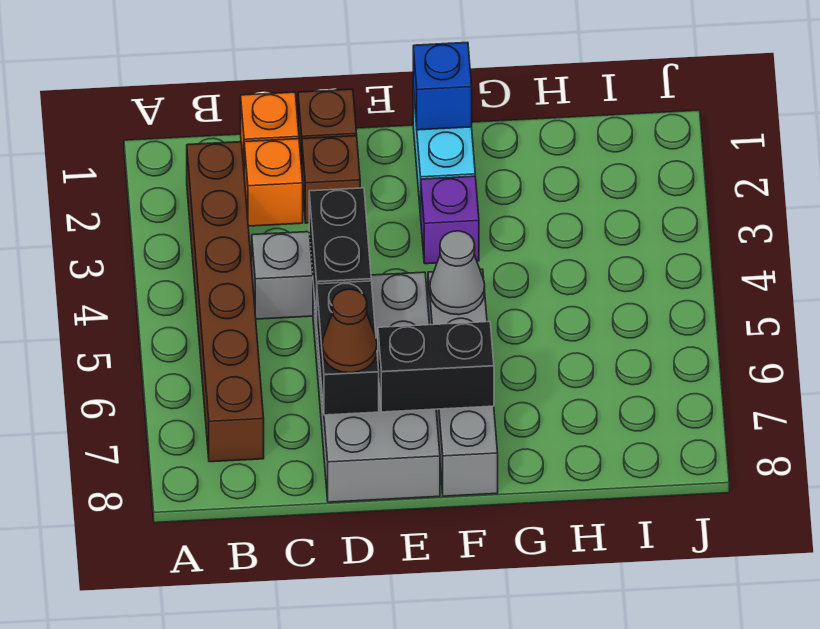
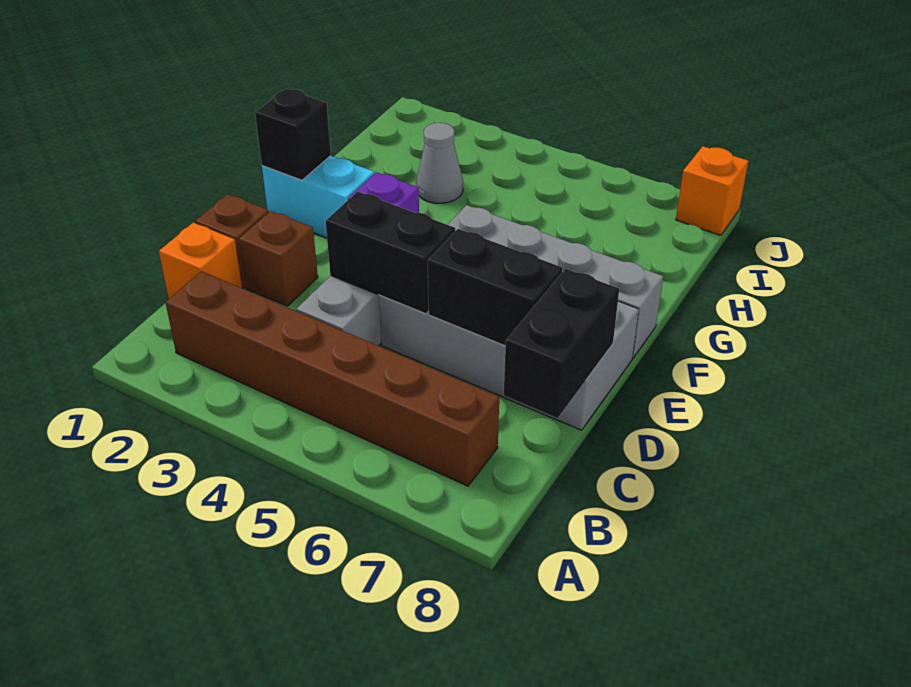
orange 1x1 brick [244,139,303,226] -> orange 1x1 brick moved to [676,146,748,235]
brown 1x1 cone [322,289,377,373] -> none
black 1x2 brick [378,322,494,412] -> black 1x2 brick moved to [504,269,619,418]
blue 1x1 brick [413,42,472,130] -> black 1x1 brick [255,89,331,180]
grey 1x1 cone [430,231,485,315] -> grey 1x1 cone moved to [416,123,463,203]

